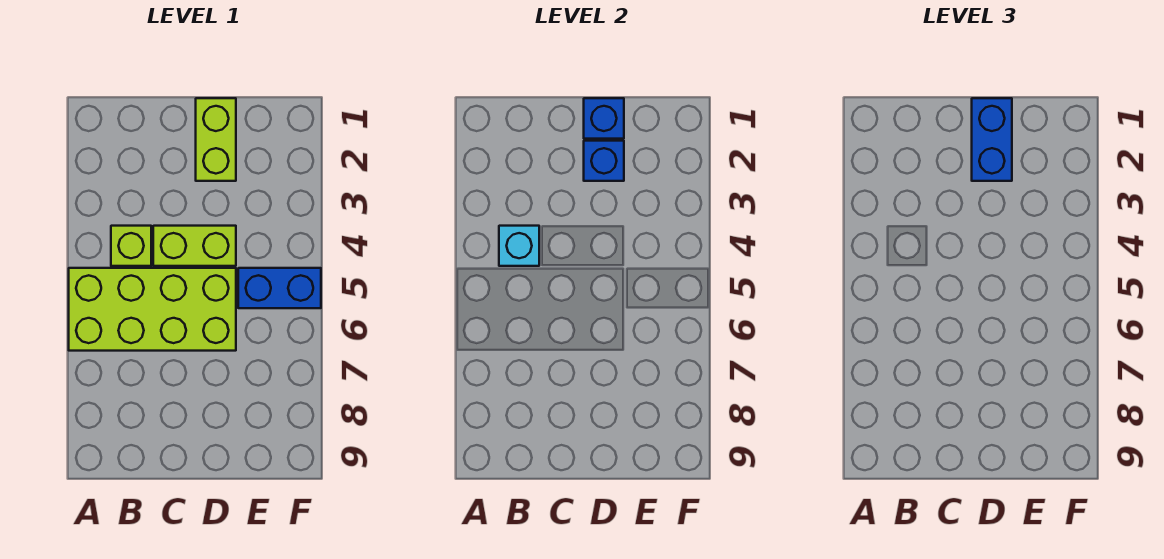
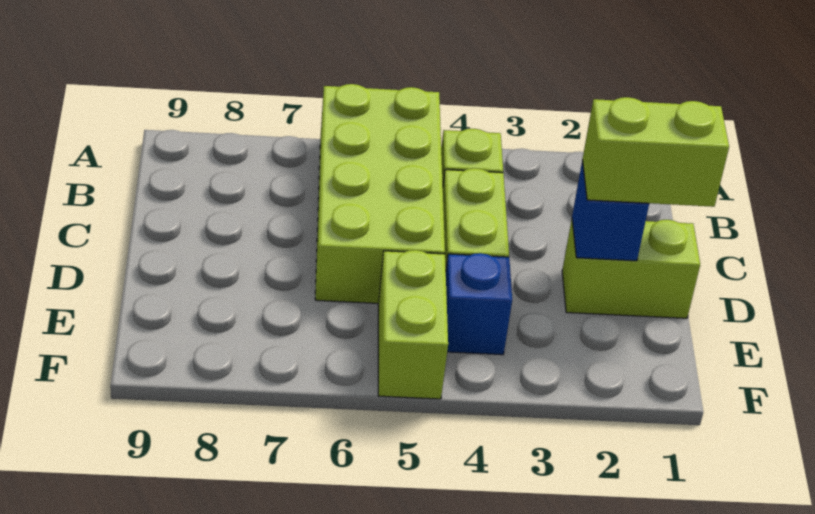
cyan 1x1 brick [499,226,539,266] -> none
blue 1x1 brick [584,98,624,139] -> blue 1x1 brick moved to [446,253,512,355]
blue 1x2 brick [972,98,1012,181] -> lime 1x2 brick [582,97,729,207]
blue 1x2 brick [238,268,321,308] -> lime 1x2 brick [378,250,448,399]

